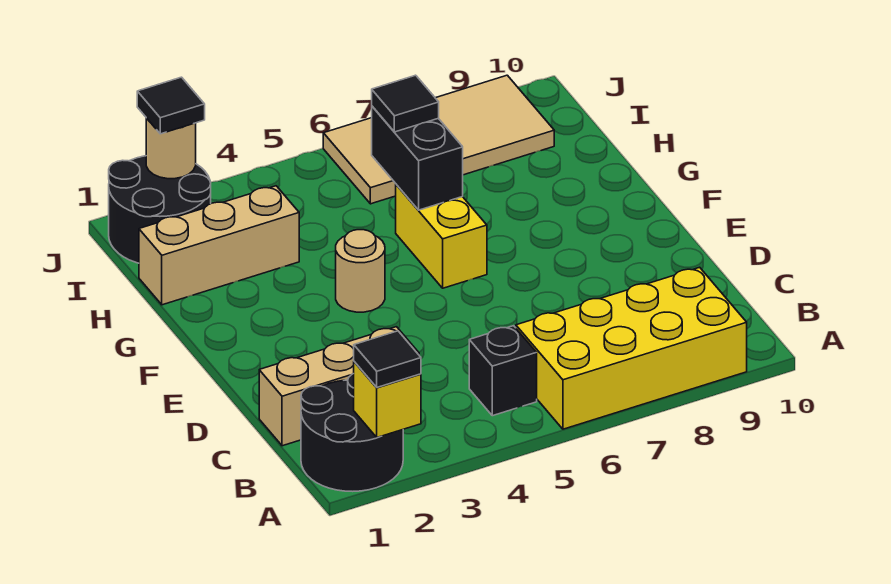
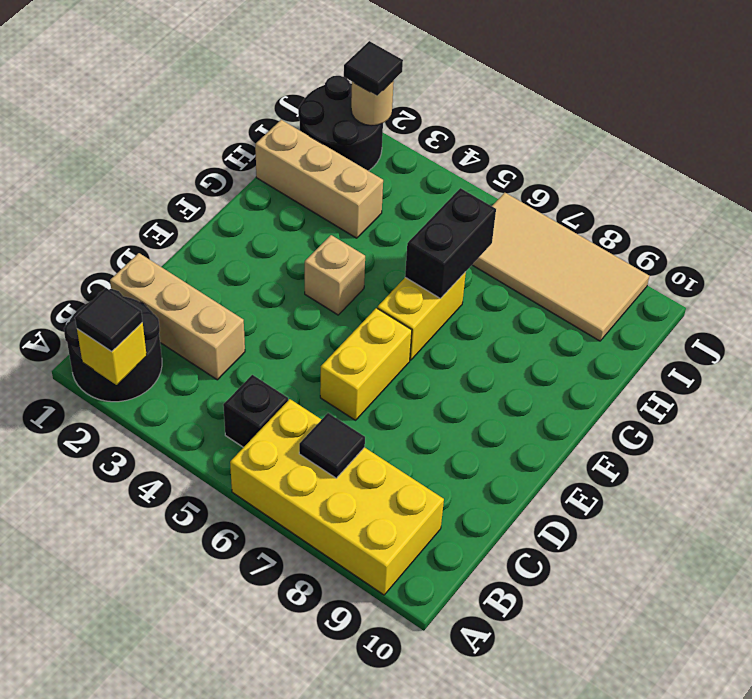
none -> yellow 1x2 brick [320,308,412,420]
tan 1x1 round brick [336,230,385,312] -> tan 1x1 brick [305,235,365,315]
black 1x1 tile [372,75,439,132] -> black 1x1 tile moved to [299,413,365,478]

